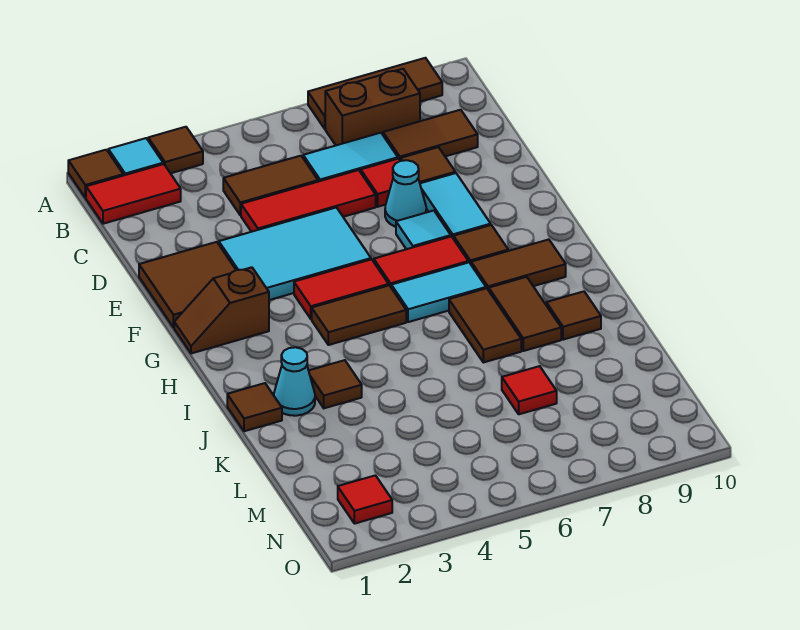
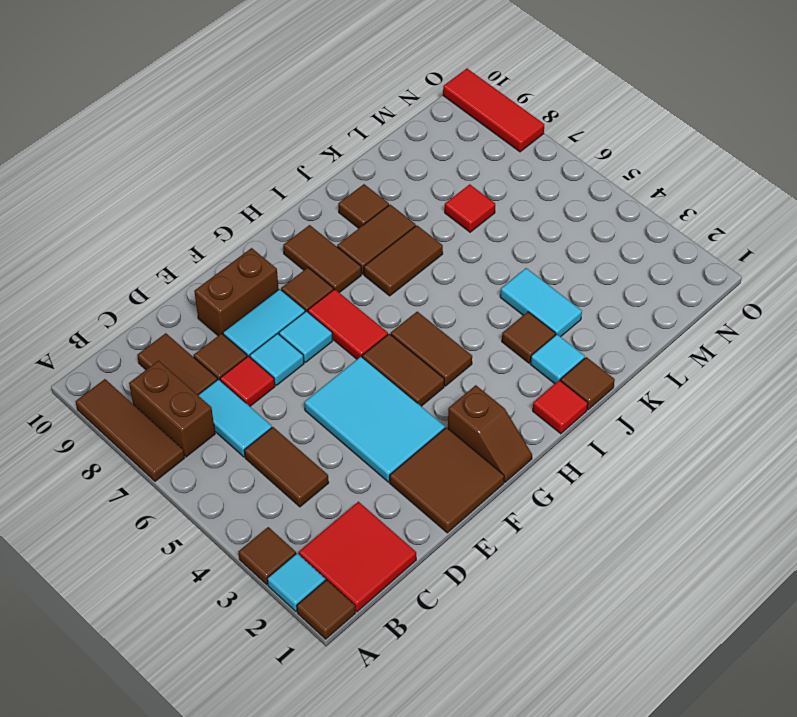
red 1x2 tile [86,164,181,224] -> red 2x2 tile [299,502,416,612]
red 1x3 tile [241,170,376,232] -> red 1x3 tile moved to [443,69,545,152]
cyan 1x1 cone [385,160,426,227] -> cyan 1x1 tile [250,334,304,385]
none -> brown 1x2 brick [194,248,279,336]
red 1x2 tile [294,259,389,319] -> brown 1x2 tile [362,334,444,406]
cyan 1x2 tile [391,262,486,322] -> cyan 1x2 tile moved to [500,268,582,337]
cyan 1x1 cone [274,347,315,416] -> cyan 1x1 tile [531,334,585,384]
red 1x1 tile [338,475,392,524] -> red 1x1 tile moved to [533,380,588,434]

